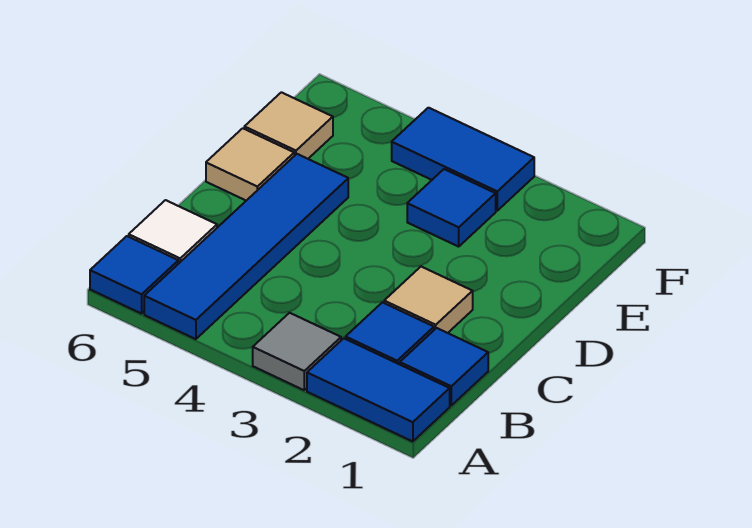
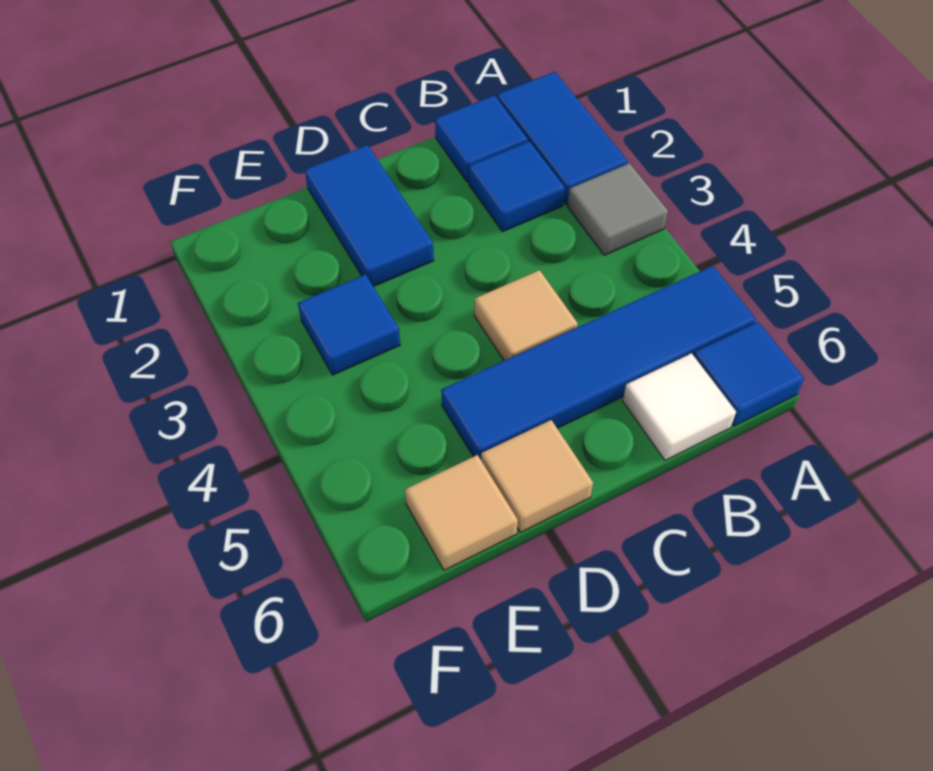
tan 1x1 tile [384,267,473,333] -> tan 1x1 tile moved to [474,270,578,361]
blue 1x2 tile [392,108,534,211] -> blue 1x2 tile moved to [305,145,434,287]

